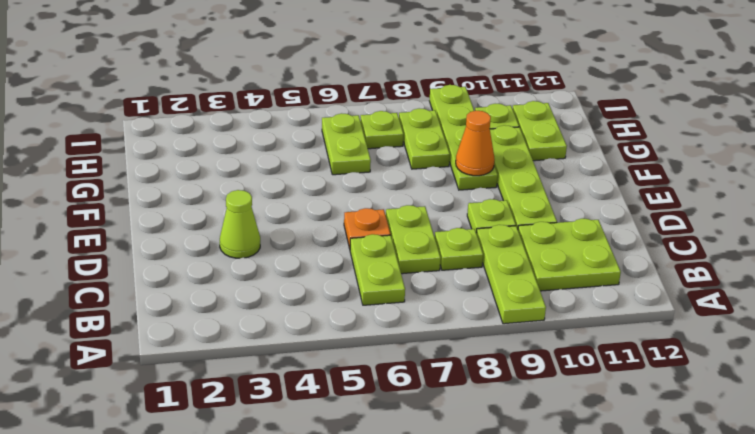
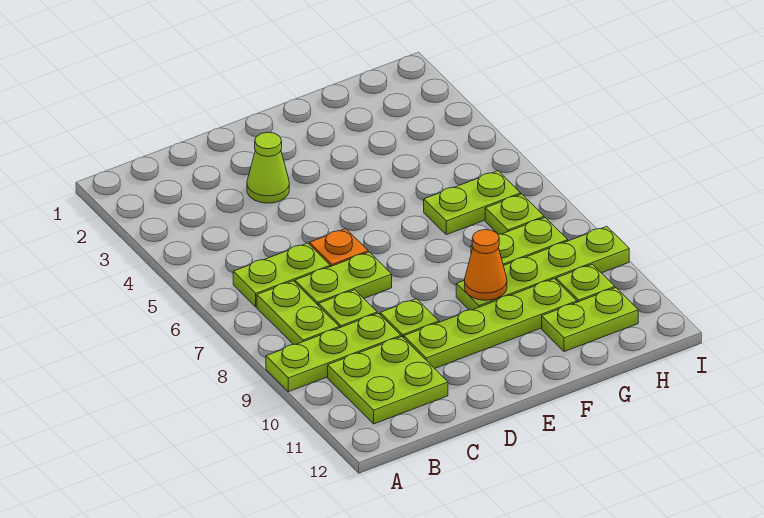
none -> lime 1x2 plate [257,281,339,345]

